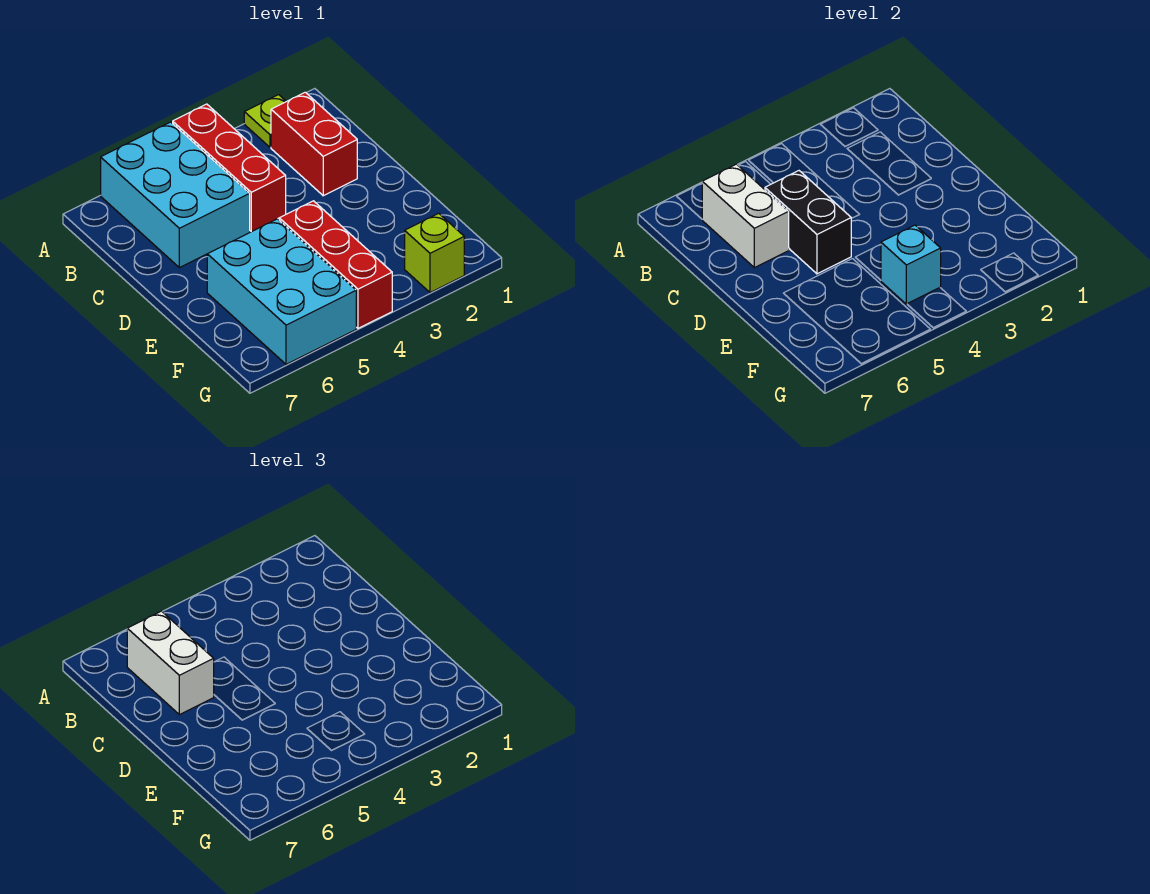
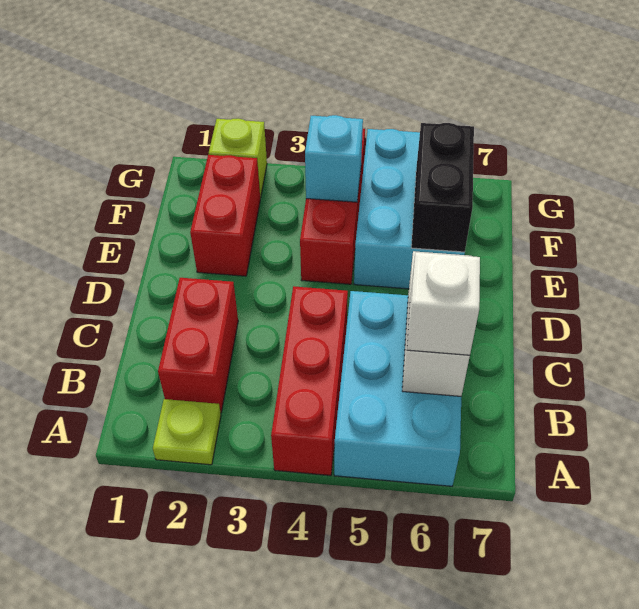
white 1x2 brick [127,611,214,715] -> white 1x1 brick [407,252,480,355]
black 1x2 brick [765,171,851,274] -> black 1x2 brick moved to [411,123,474,252]
none -> red 1x2 brick [190,155,260,276]

